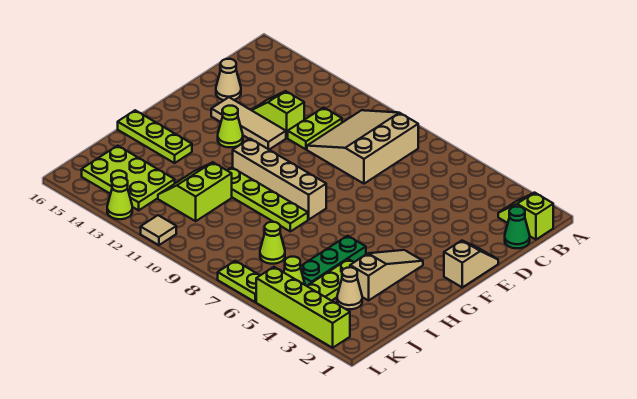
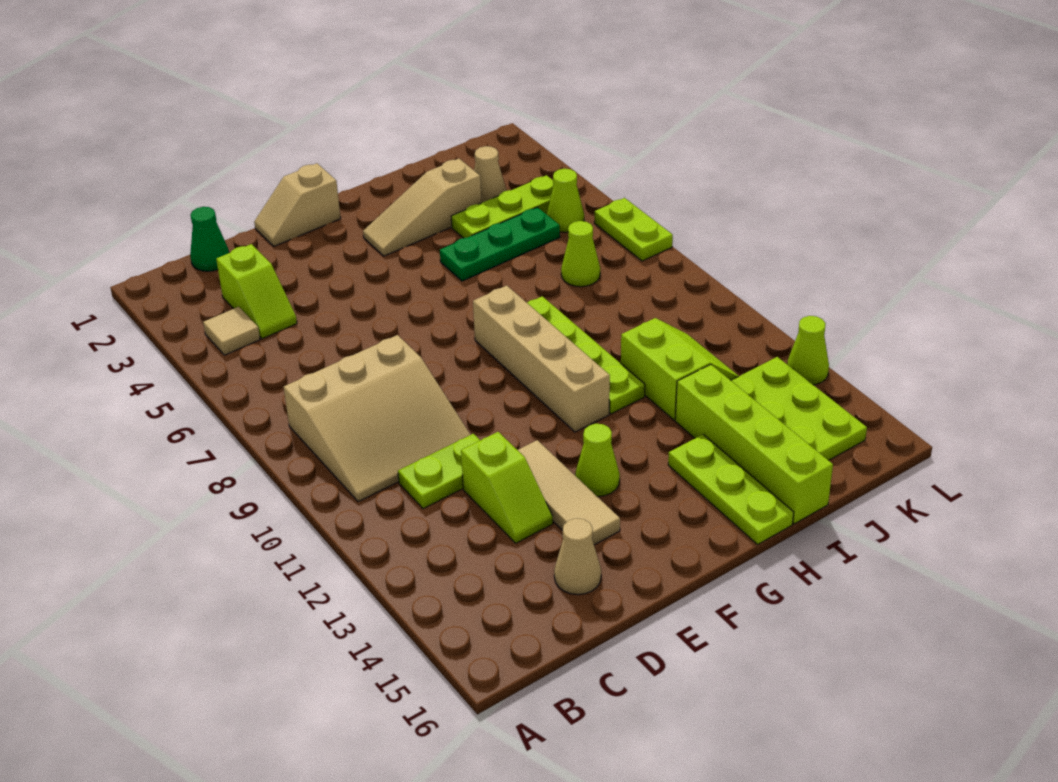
lime 1x2 slope [498,193,553,240] -> lime 1x2 slope moved to [216,244,297,339]
lime 2x2 slope [158,162,232,221] -> lime 2x2 slope turned to [621,318,739,420]
lime 1x4 brick [256,267,350,348] -> lime 1x4 brick moved to [675,365,833,524]
tan 1x1 tile [141,215,176,245] -> tan 1x1 tile moved to [203,307,260,355]

